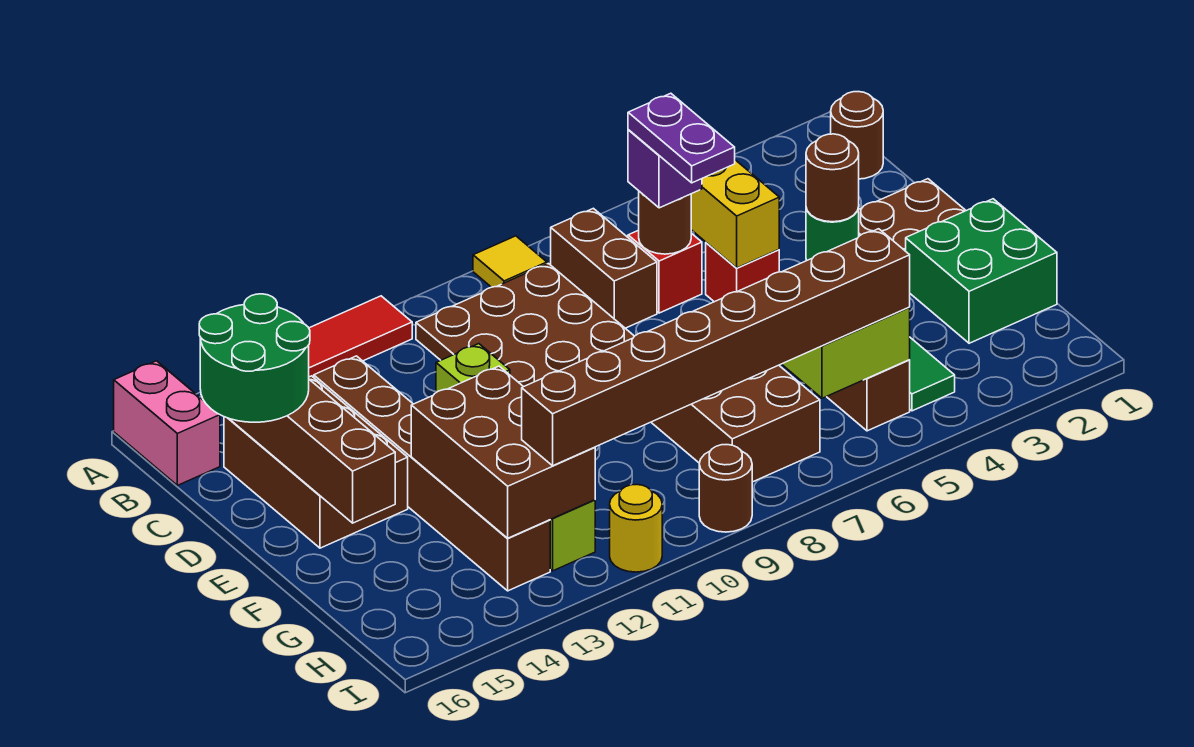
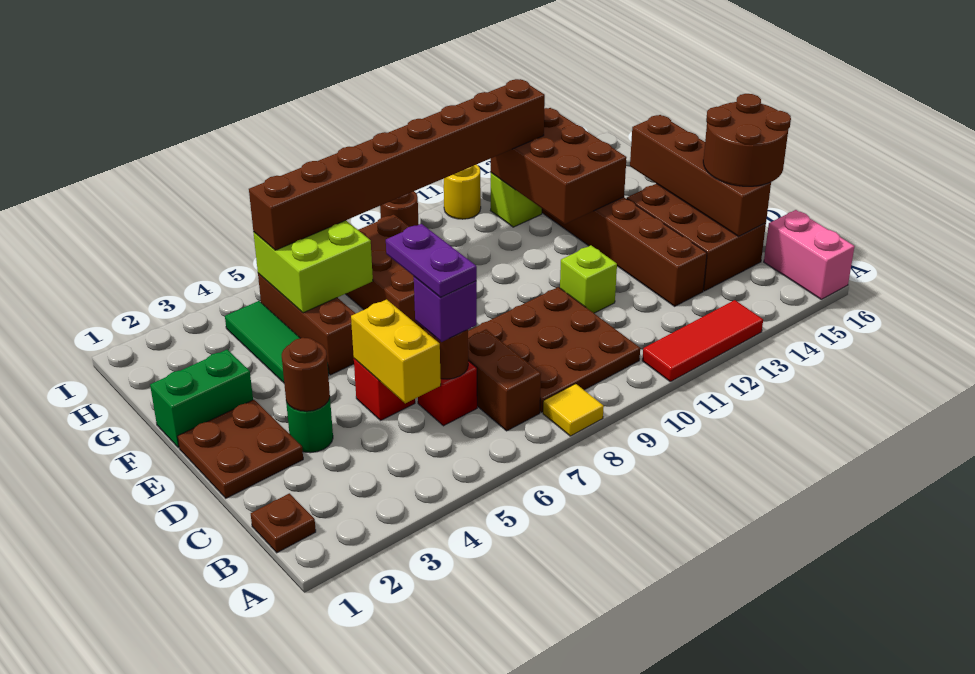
brown 1x1 round brick [831,92,883,179] -> brown 1x1 plate [251,493,316,553]
green 2x2 round brick [199,294,310,422] -> brown 2x2 round brick [703,94,791,186]
green 2x2 brick [906,199,1057,343] -> green 1x2 brick [150,350,253,448]

